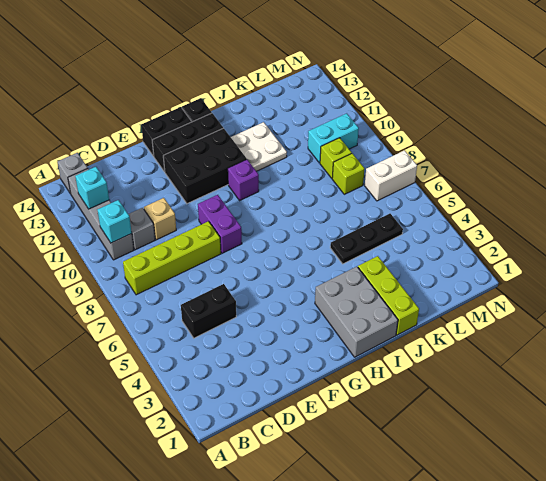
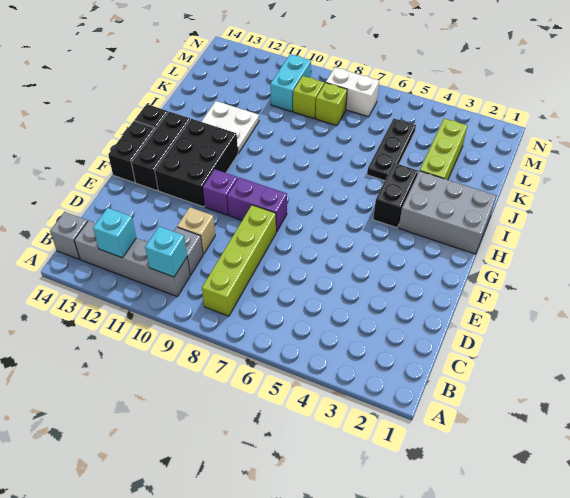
black 1x2 brick [181,284,236,338] -> black 1x2 brick moved to [373,163,418,228]
purple 1x1 brick [228,160,259,201] -> purple 1x1 brick moved to [203,169,238,215]
lime 1x3 brick [358,256,419,335] -> lime 1x3 brick turned to [420,118,467,180]
white 1x2 brick [365,150,417,201] -> white 1x2 brick turned to [326,68,379,117]

